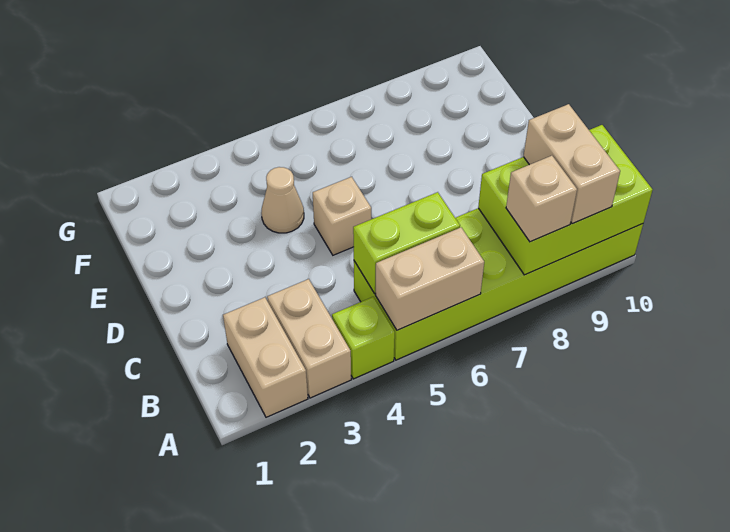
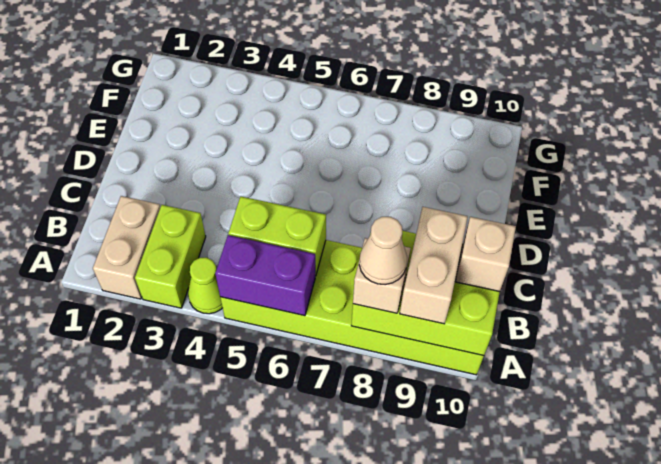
tan 1x2 brick [267,279,351,398] -> lime 1x2 brick [135,205,206,308]
lime 1x1 brick [332,297,395,379] -> lime 1x1 cone [188,257,222,314]
tan 1x2 brick [375,227,484,330] -> purple 1x2 brick [215,235,315,316]
tan 1x1 brick [313,177,371,255] -> tan 1x1 brick moved to [455,217,516,292]
tan 1x1 cone [261,167,304,233] -> tan 1x1 cone moved to [359,217,407,285]

